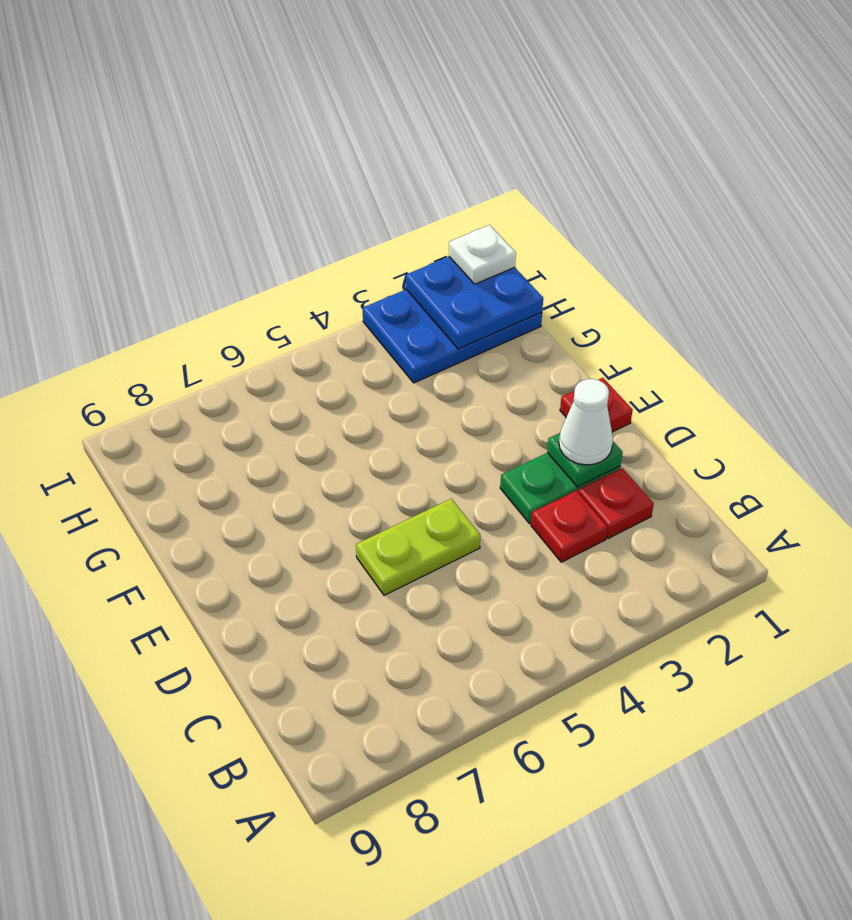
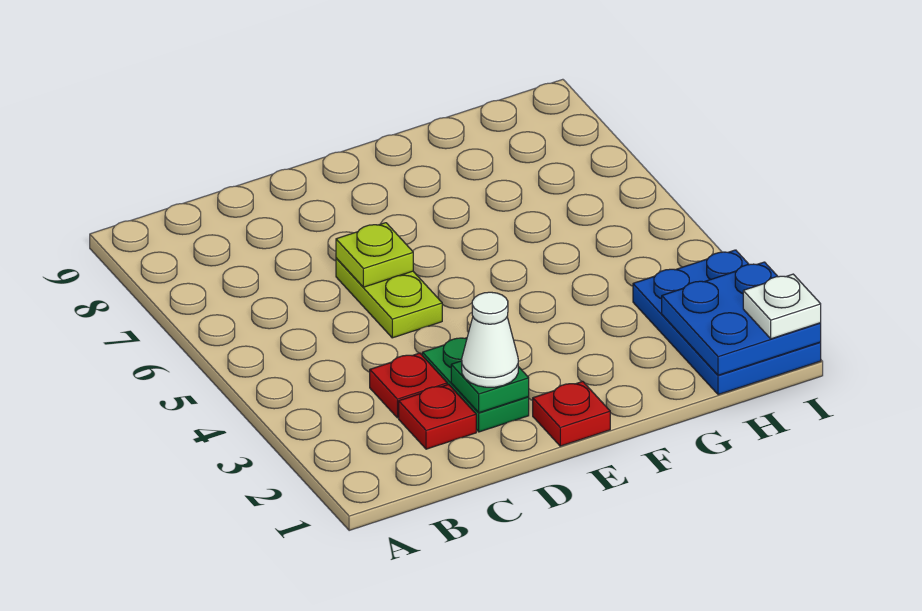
none -> lime 1x1 plate [336,223,413,287]

